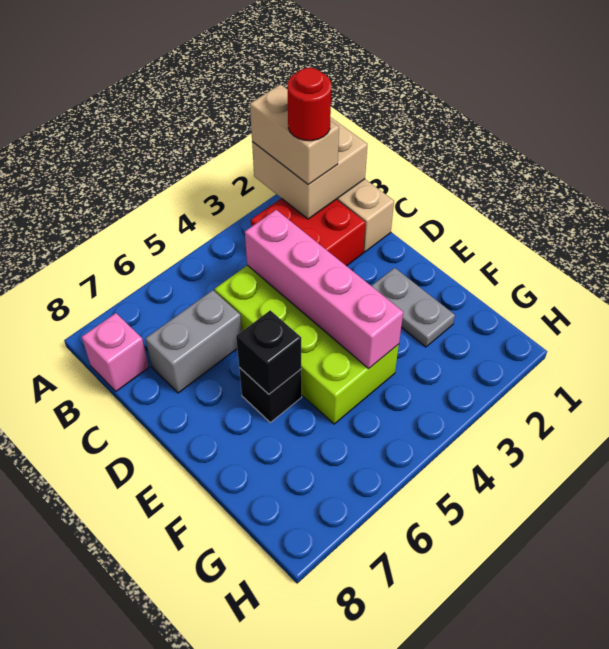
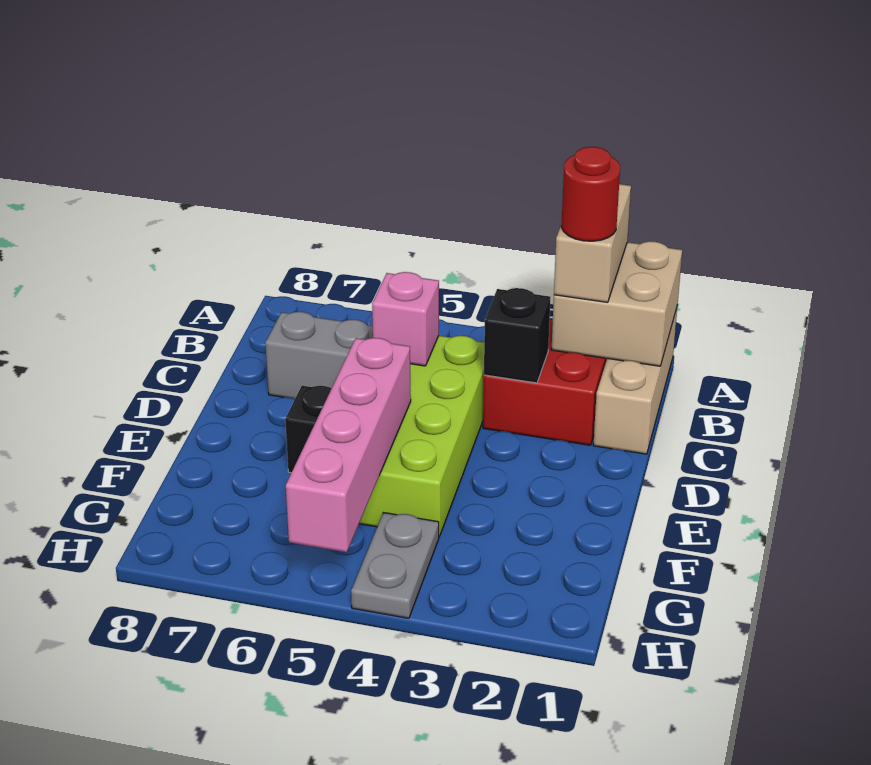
pink 1x1 brick [82,313,149,391] -> pink 1x1 brick moved to [372,272,439,366]
pink 1x4 brick [245,210,403,368] -> pink 1x4 brick moved to [286,338,411,552]
grey 1x2 plate [372,268,455,347] -> grey 1x2 plate moved to [351,513,439,618]
black 1x1 brick [236,310,301,394] -> black 1x1 brick moved to [484,288,550,383]

